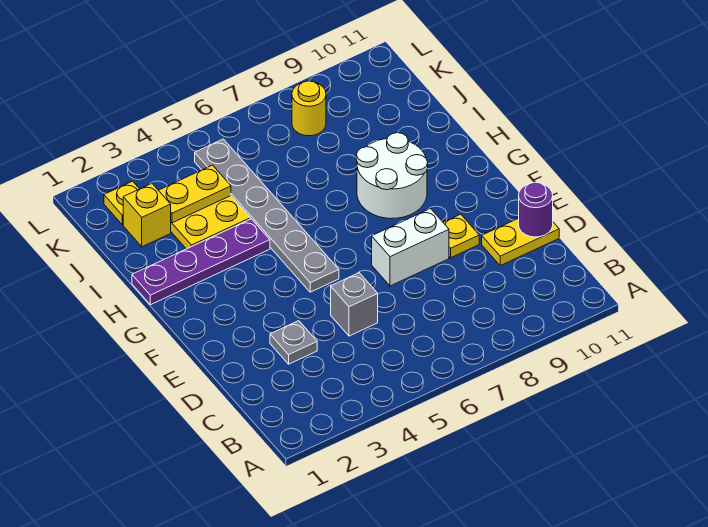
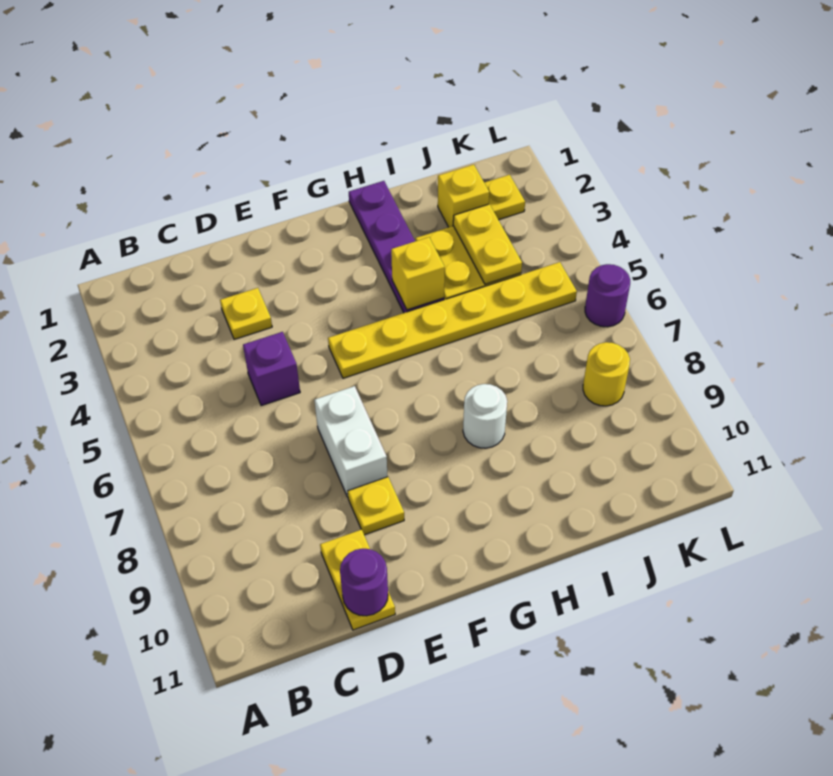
grey 1x1 plate [270,321,317,364] -> yellow 1x1 plate [220,288,272,339]
grey 1x1 brick [331,273,378,336] -> purple 1x1 brick [243,332,300,406]
grey 1x6 plate [195,139,339,292] -> yellow 1x6 plate [328,262,577,378]
white 2x2 round brick [356,133,428,219] -> white 1x1 round brick [463,384,507,448]
none -> yellow 1x1 brick [391,237,445,310]
none -> purple 1x1 round brick [585,264,630,327]

